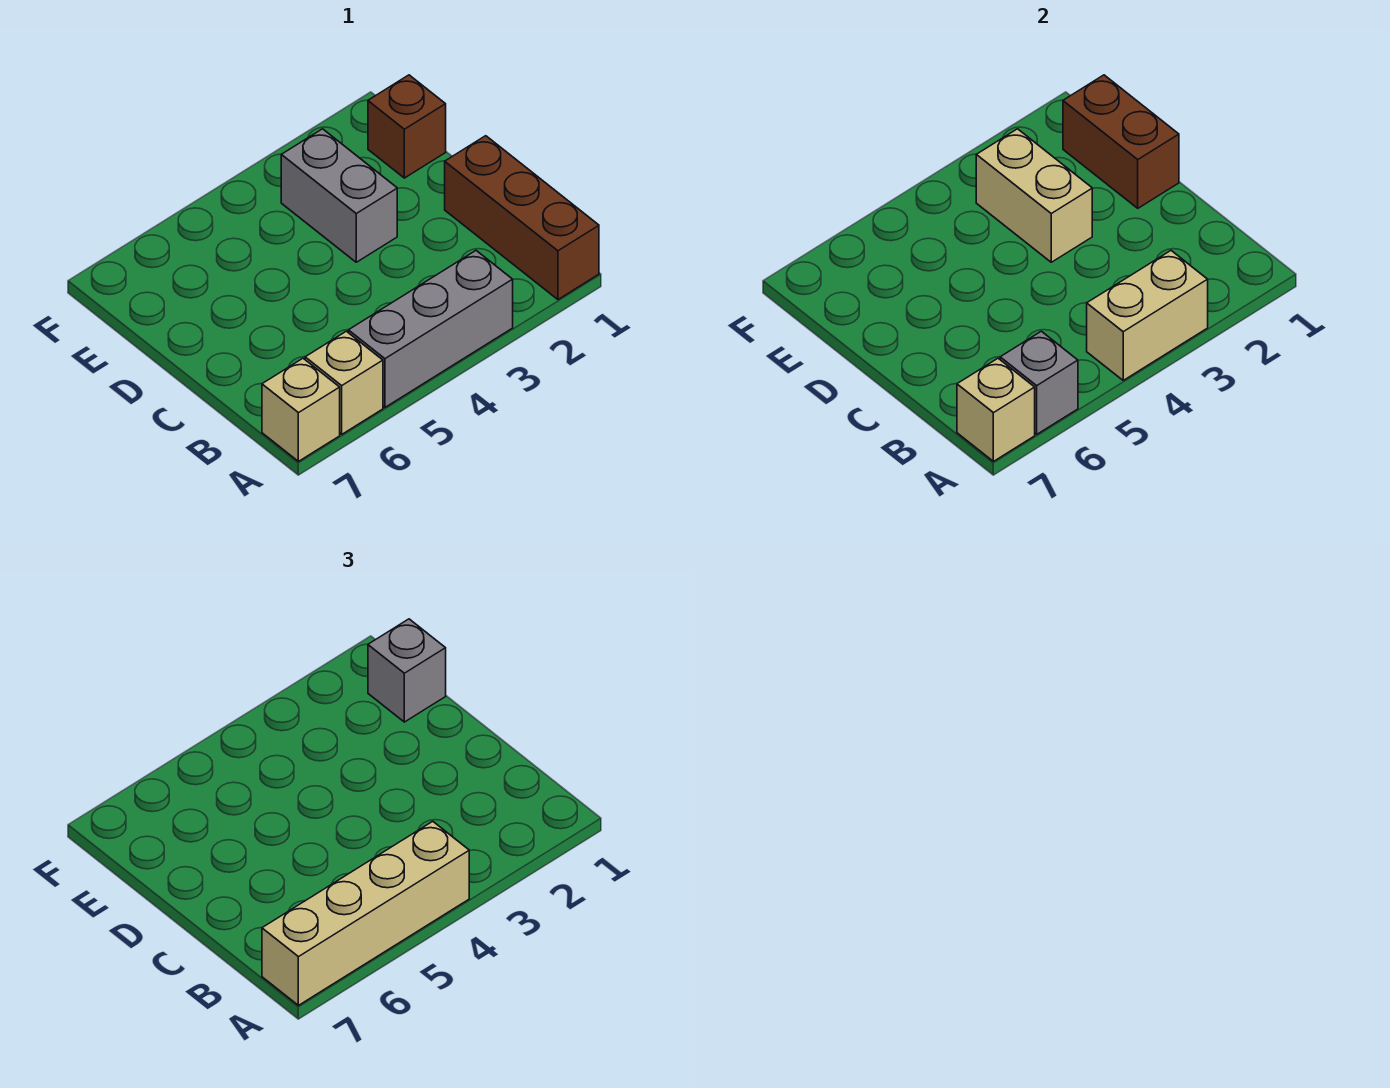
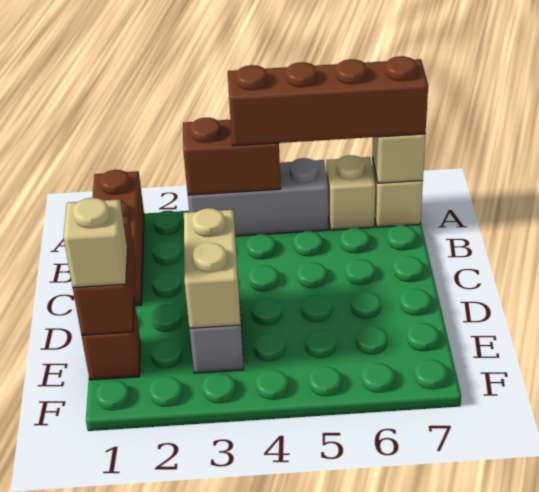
tan 1x2 brick [1087,251,1208,380] -> brown 1x2 brick [183,118,281,195]
tan 1x4 brick [262,821,469,1005] -> brown 1x4 brick [228,56,428,146]
grey 1x1 brick [1000,331,1078,434] -> none
grey 1x1 brick [368,619,446,722] -> tan 1x1 brick [63,198,127,288]

